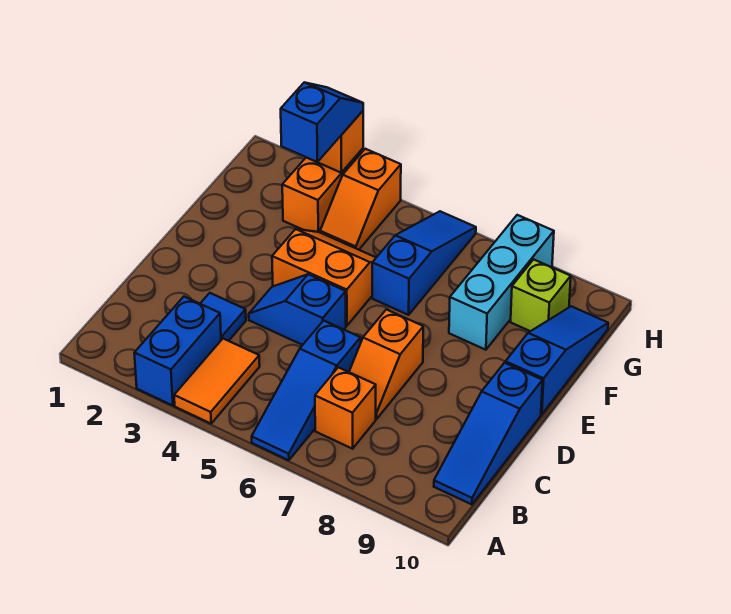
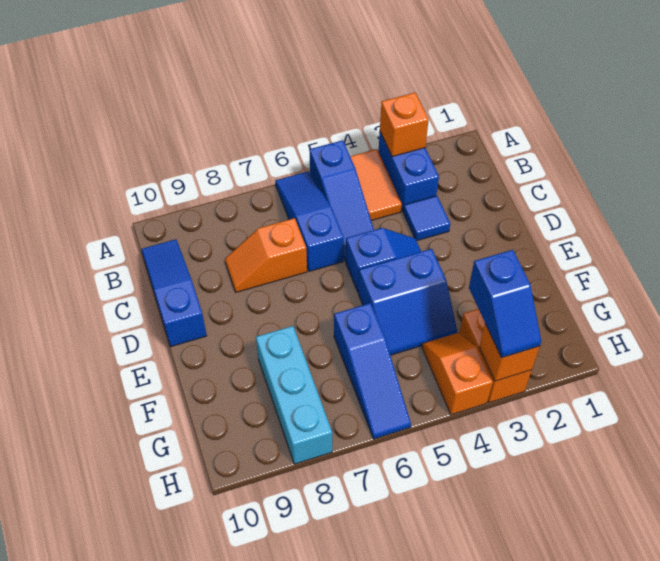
orange 1x1 brick [315,367,376,449] -> orange 1x1 brick moved to [380,93,429,157]
orange 1x2 slope [349,309,423,419] -> orange 1x2 slope turned to [225,218,307,292]
orange 2x2 slope [272,229,376,326] -> blue 2x2 slope [358,249,457,355]
blue 1x3 slope [506,306,608,414] -> blue 1x3 slope moved to [309,140,374,261]
lime 1x1 brick [511,259,571,331] -> none

